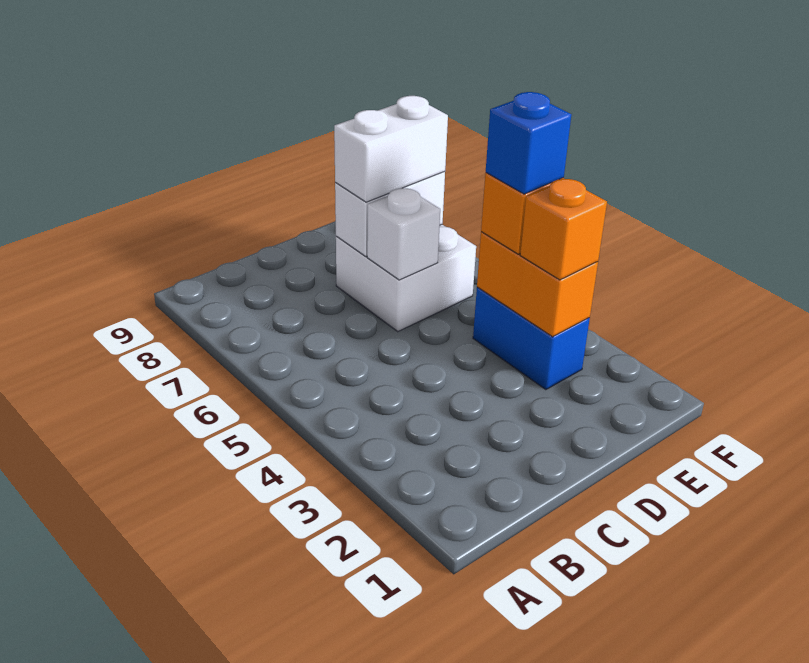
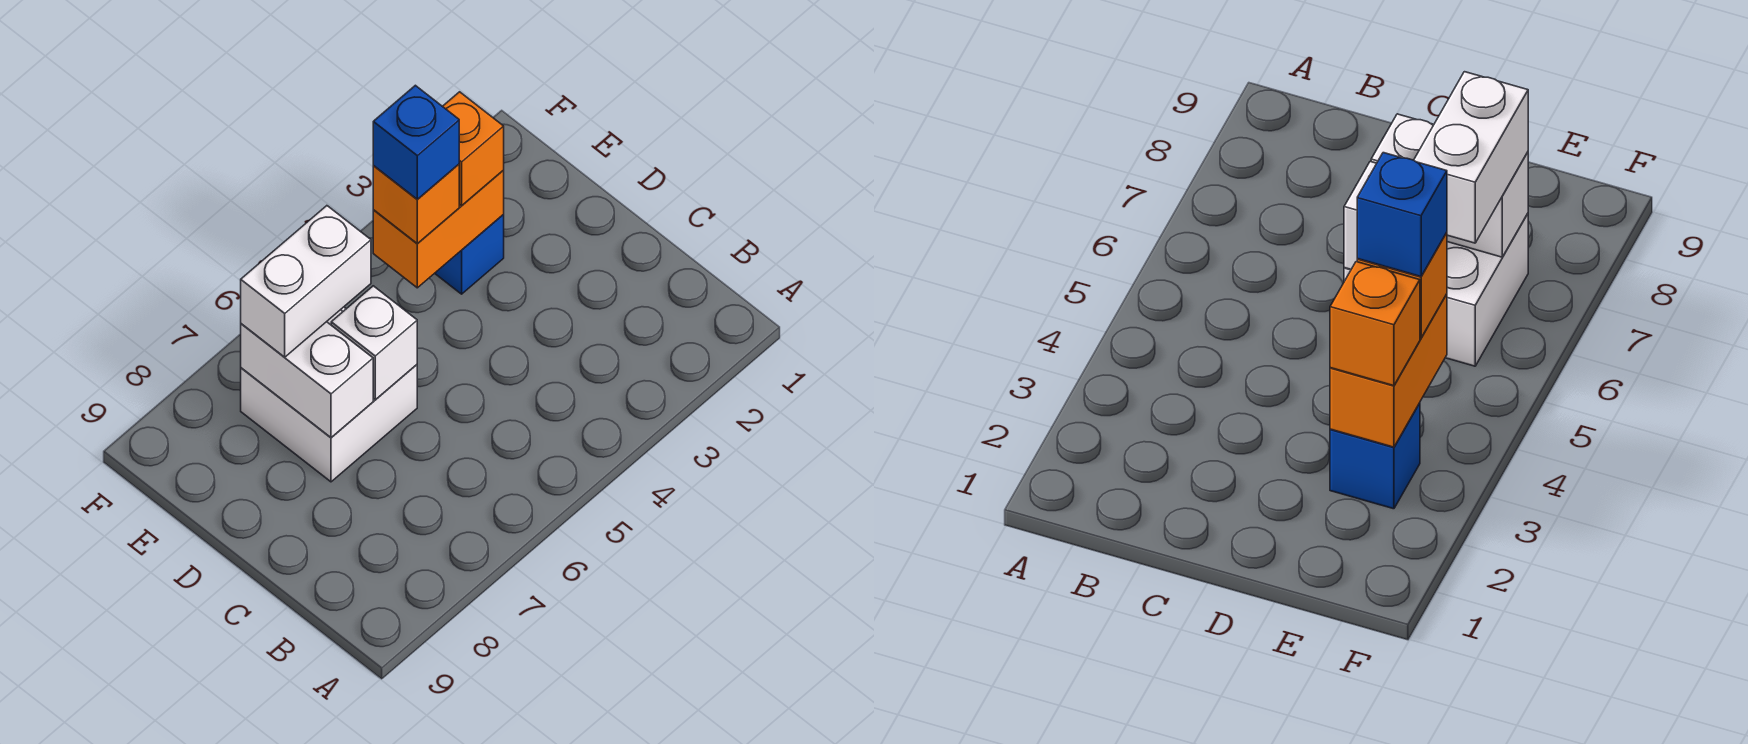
white 1x2 brick [334,96,448,202] -> white 1x2 brick turned to [241,206,371,357]
blue 1x2 brick [473,287,590,390] -> blue 1x1 brick [435,215,504,294]

